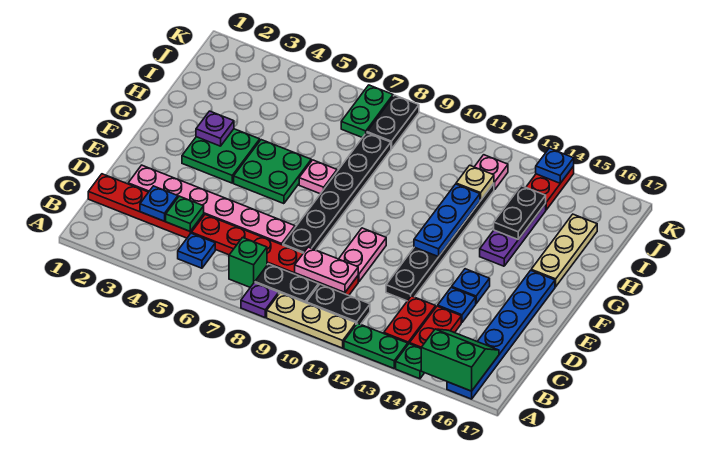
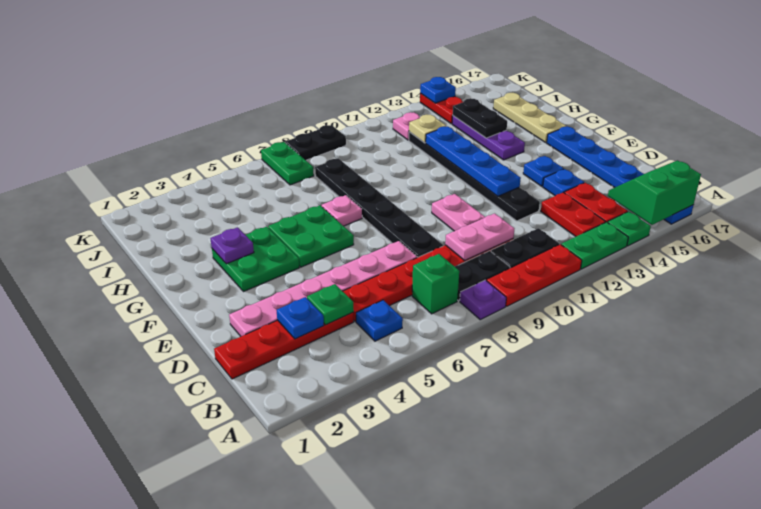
tan 1x3 plate [267,293,356,348] -> red 1x3 plate [487,244,582,306]
blue 1x3 plate [414,184,480,257] -> blue 1x4 plate [426,126,521,196]
black 1x2 plate [367,95,419,149] -> black 1x2 plate turned to [285,125,346,160]

